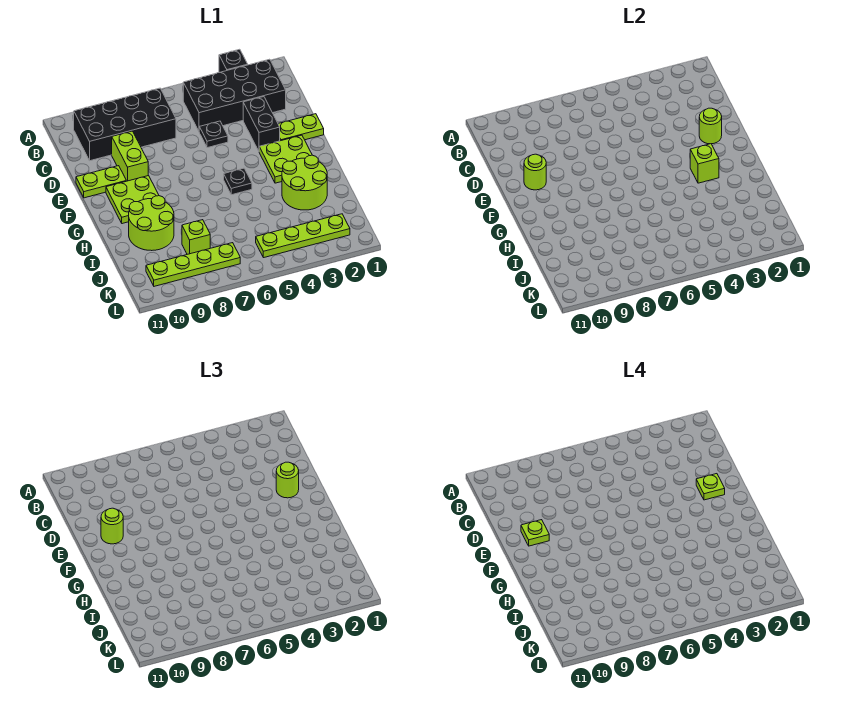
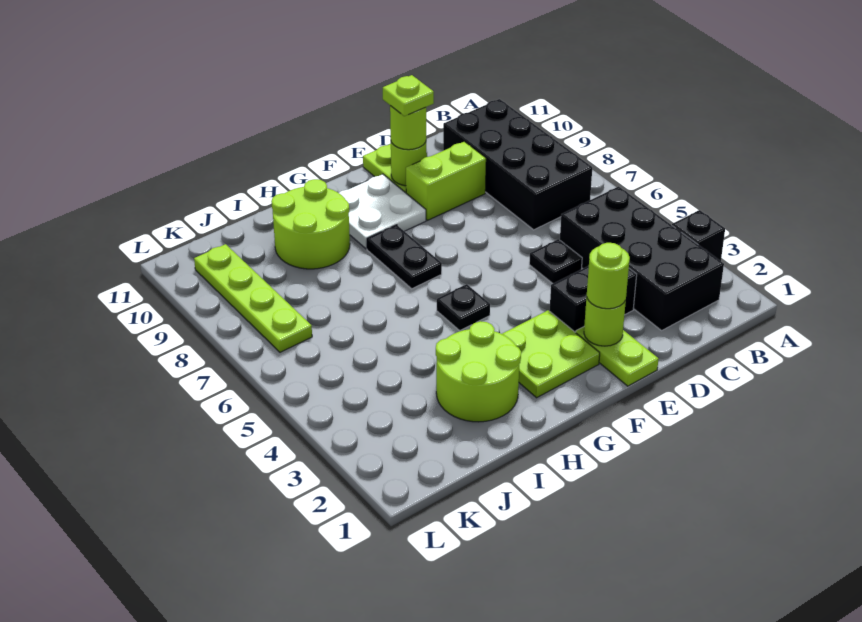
lime 1x1 plate [696,474,725,500] -> none
lime 2x2 plate [106,176,159,224] -> white 2x2 plate [339,174,426,249]
lime 1x1 brick [690,144,719,183] -> none
none -> black 1x2 plate [367,225,442,289]
lime 1x1 brick [182,220,210,254] -> none
lime 1x4 plate [256,214,350,258] -> none

